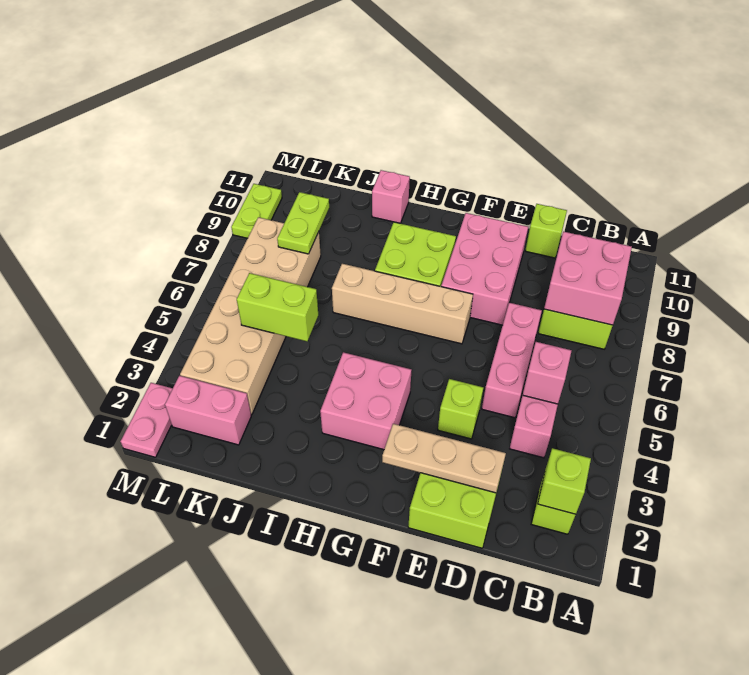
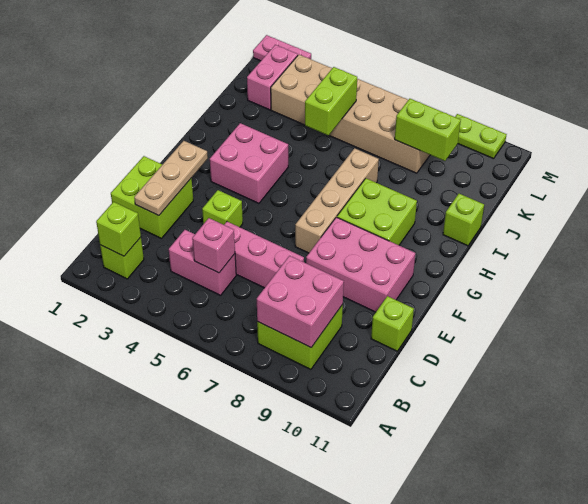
pink 1x1 brick [372,170,410,223] -> lime 1x1 brick [443,194,484,246]
lime 1x2 plate [277,192,329,254] -> lime 1x2 brick [395,99,461,161]

